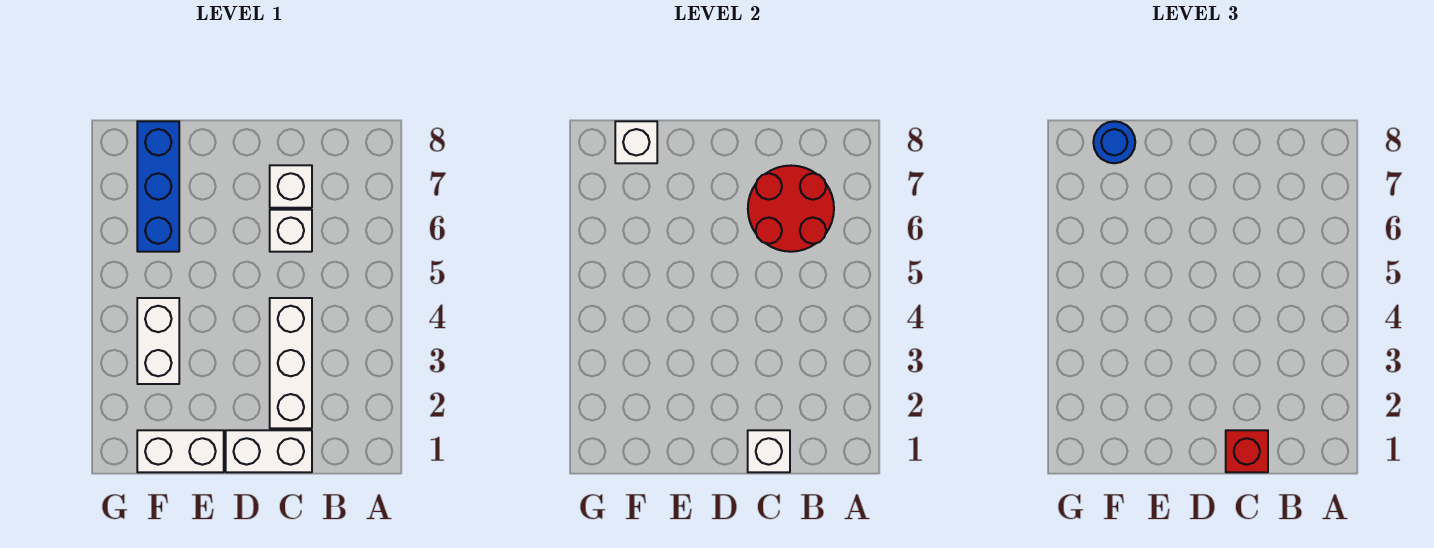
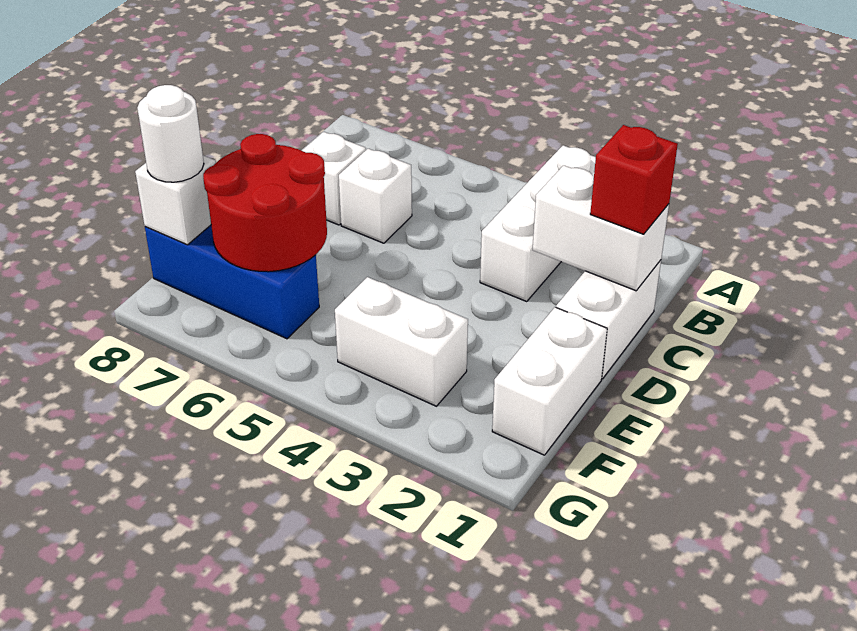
red 2x2 round brick [748,166,834,252] -> red 2x2 round brick moved to [203,134,327,272]
white 1x1 brick [748,430,790,472] -> white 1x2 brick [533,165,669,291]
white 1x3 brick [270,298,312,428] -> white 1x3 brick turned to [480,145,596,301]
blue 1x1 round brick [1093,121,1135,163] -> white 1x1 round brick [137,85,204,182]

